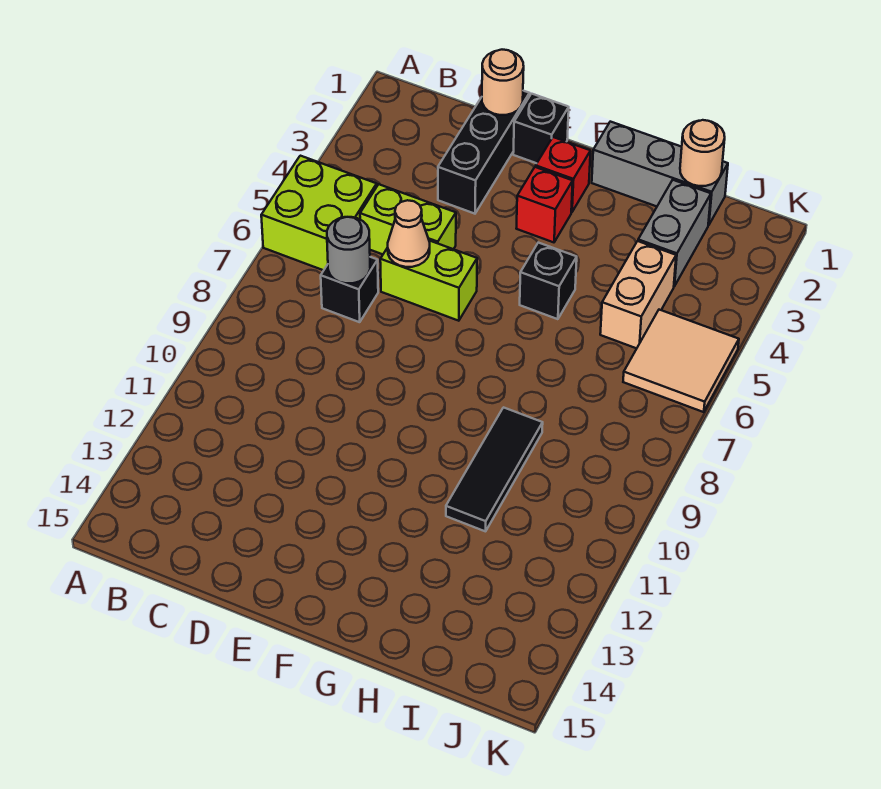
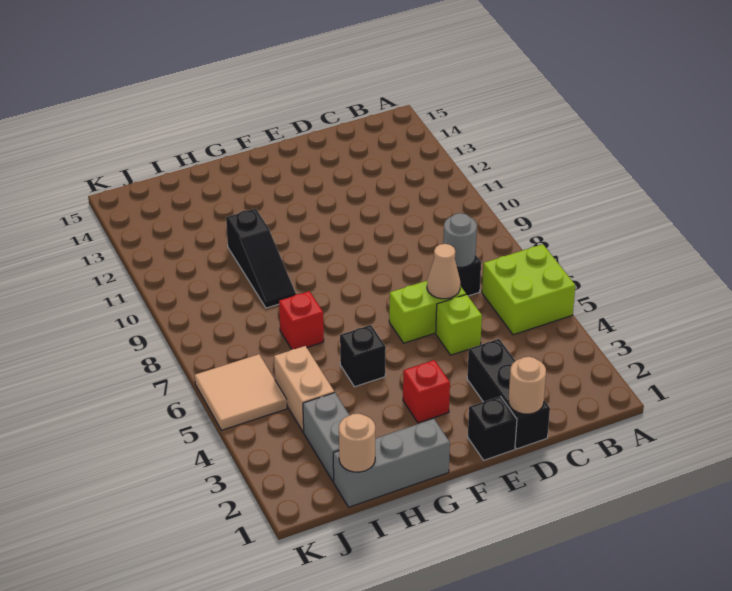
lime 1x2 brick [360,184,456,254] -> lime 1x1 brick [436,295,482,355]
red 1x1 brick [536,137,591,212] -> red 1x1 brick moved to [279,291,324,349]
black 1x3 tile [446,407,543,531] -> black 1x3 slope [226,209,296,308]

